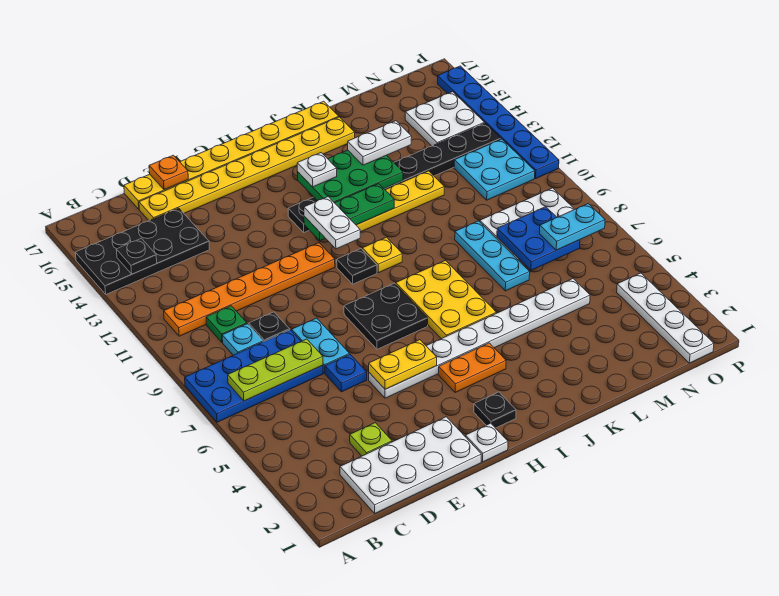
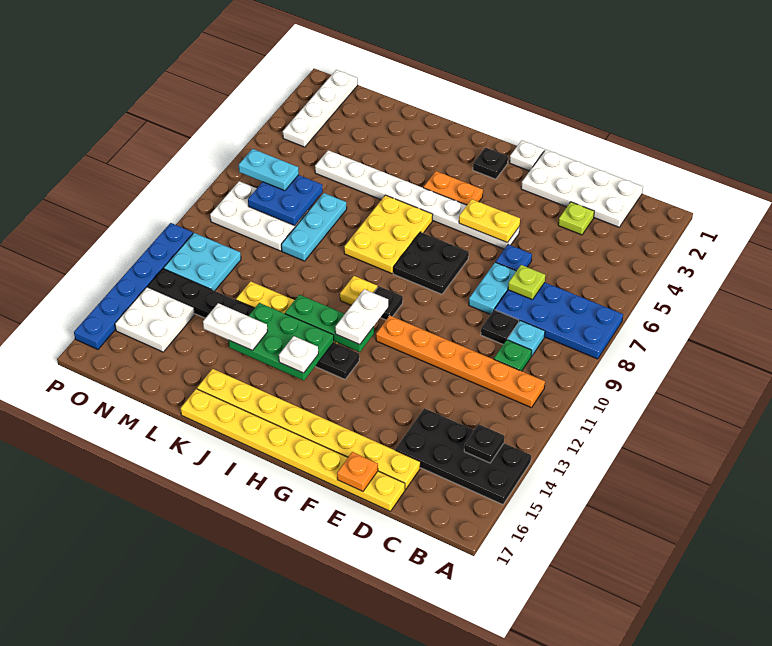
lime 1x3 plate [228,339,323,401] -> lime 1x1 plate [508,265,545,300]

